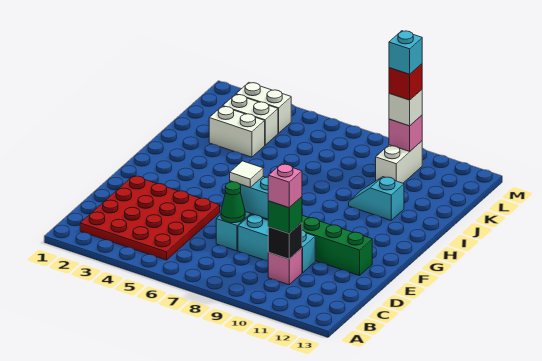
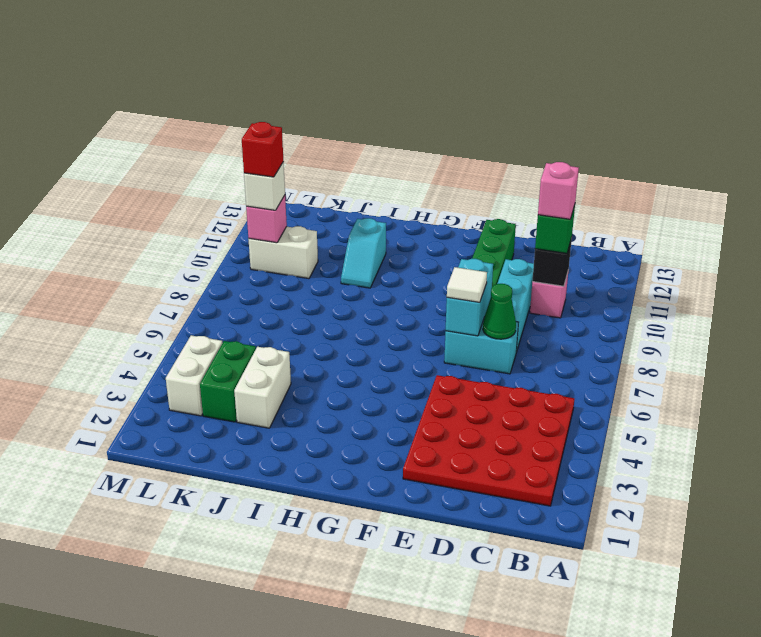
white 1x2 brick [223,94,278,145] -> green 1x2 brick [200,341,256,422]
cyan 1x1 brick [389,31,422,74] -> none

